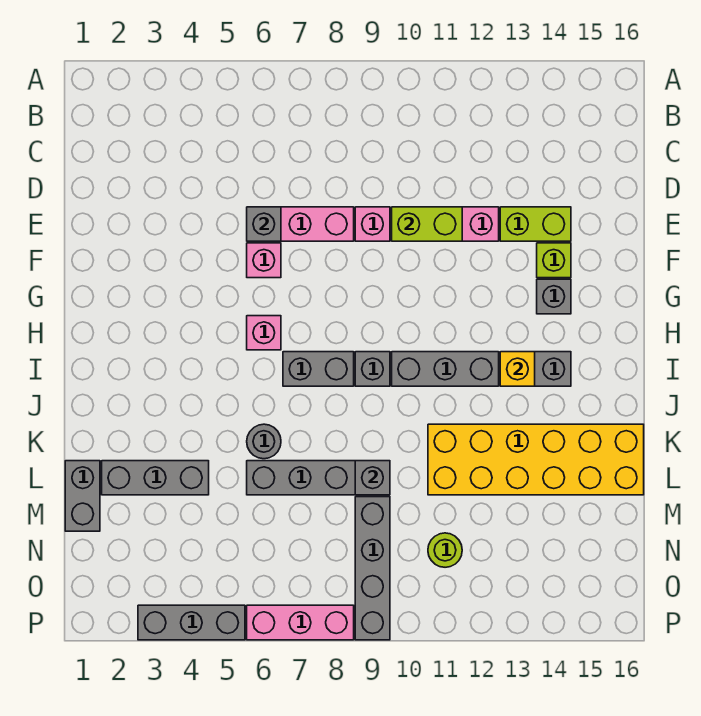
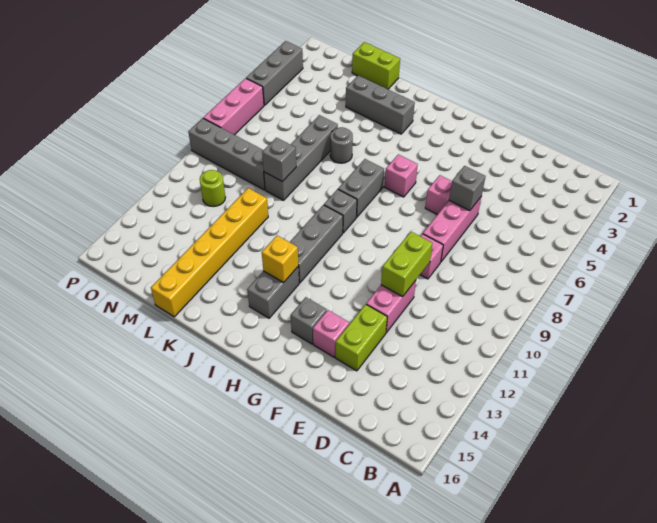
lime 1x1 brick [537,243,571,278] -> pink 1x1 brick [313,310,349,357]
yellow 2x6 brick [428,424,644,495] -> yellow 1x6 brick [151,188,268,317]
grey 1x2 brick [65,461,100,531] -> lime 1x2 brick [352,42,400,89]
grey 1x3 brick [102,461,209,495] -> grey 1x3 brick turned to [346,75,415,134]

